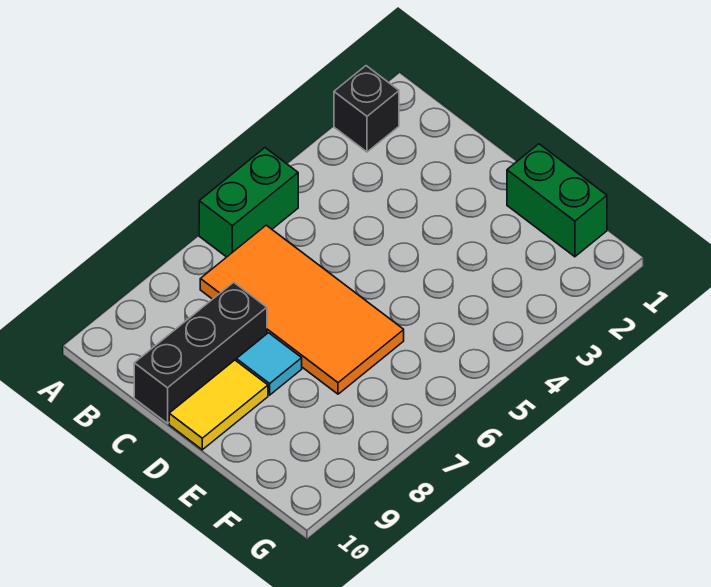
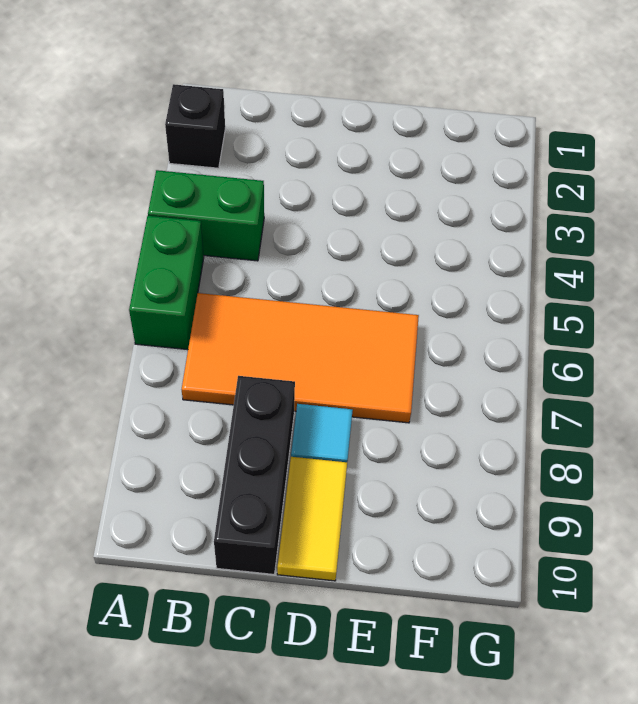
green 1x2 brick [507,144,607,257] -> green 1x2 brick moved to [148,170,264,261]

